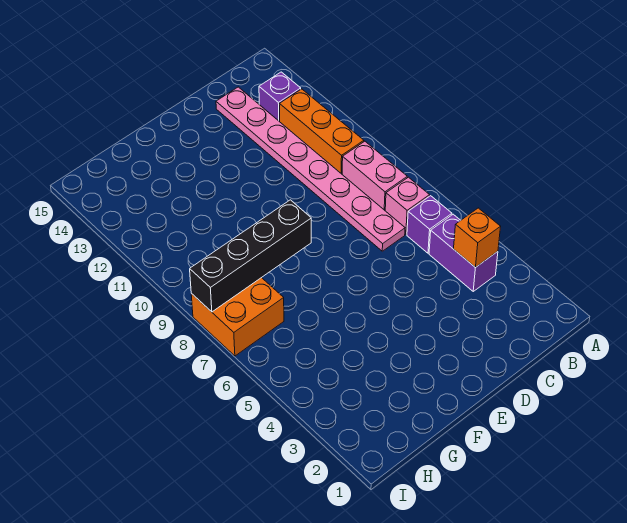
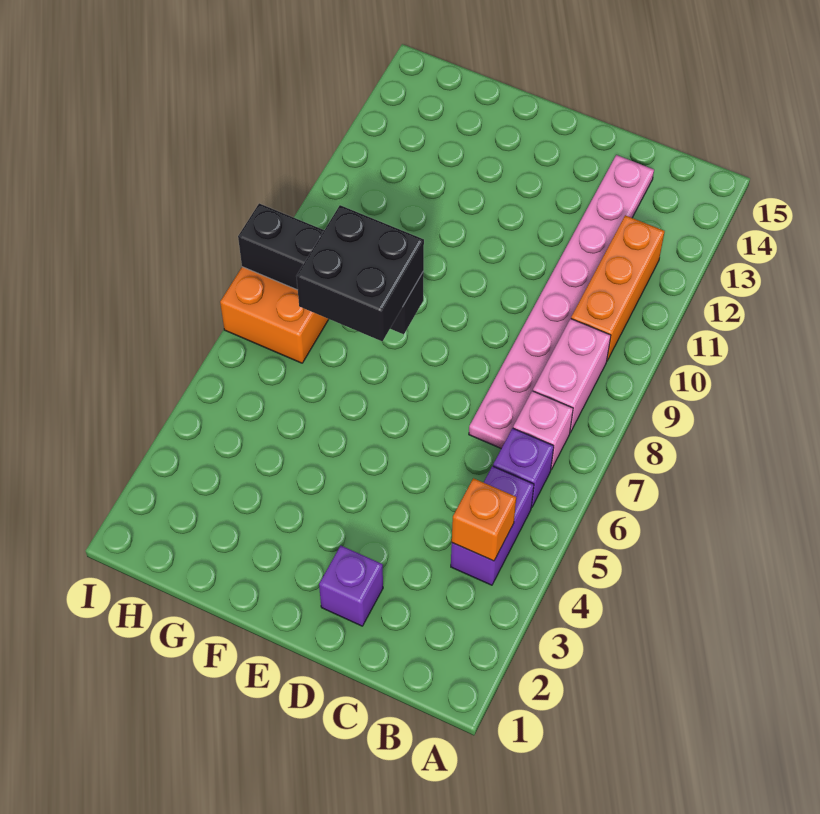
purple 1x1 brick [259,72,301,122] -> purple 1x1 brick moved to [319,546,383,626]
none -> black 2x2 brick [296,205,424,341]

